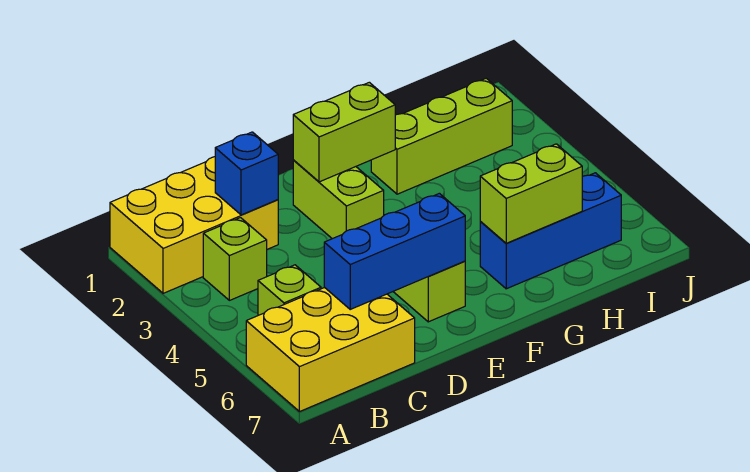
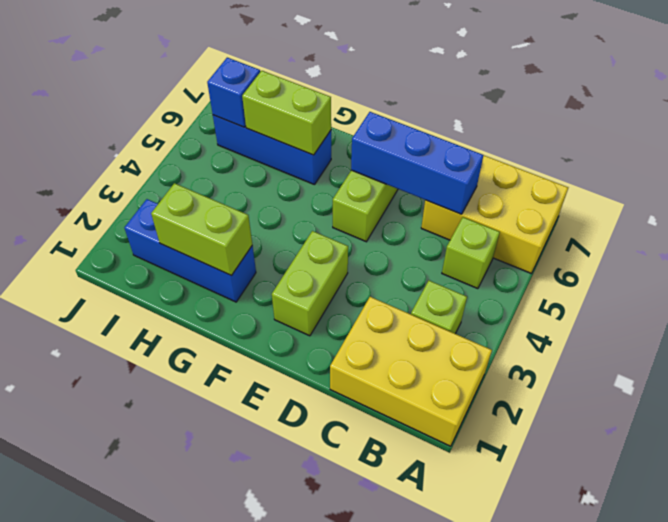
blue 1x1 brick [215,132,278,215] -> blue 1x1 brick moved to [207,58,260,127]
lime 1x2 brick [293,82,395,182] -> lime 1x2 brick moved to [151,183,252,276]
lime 1x3 brick [371,78,512,194] -> blue 1x3 brick [125,199,256,302]

